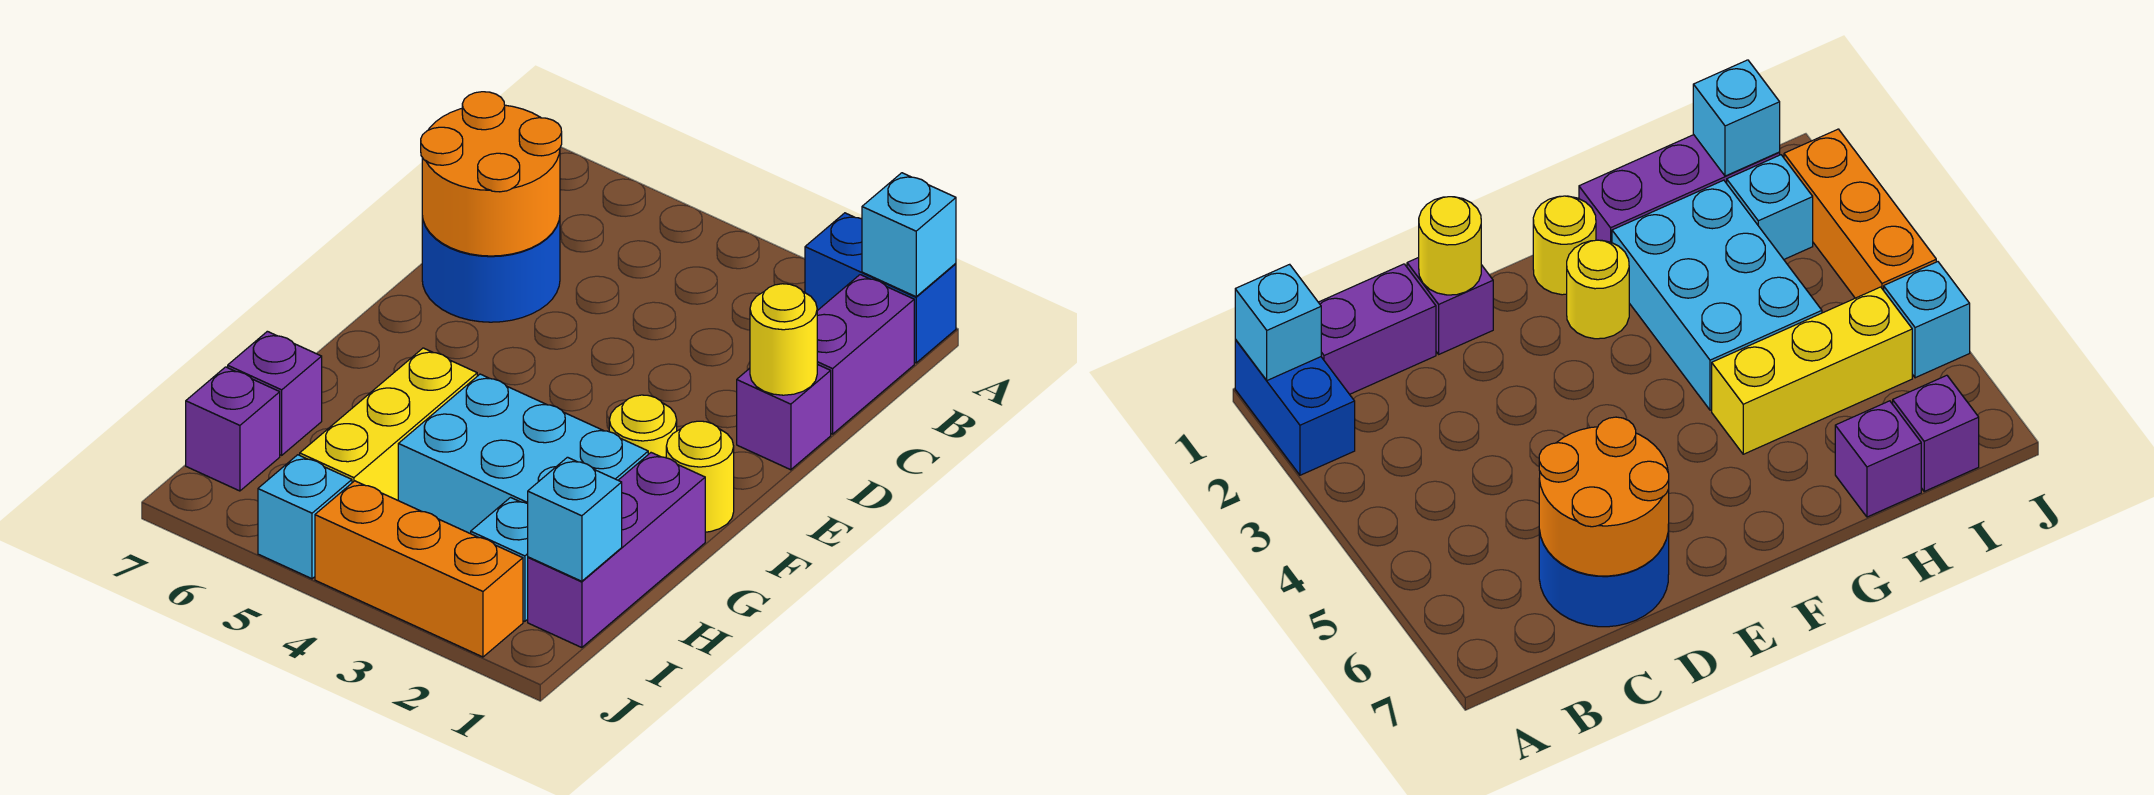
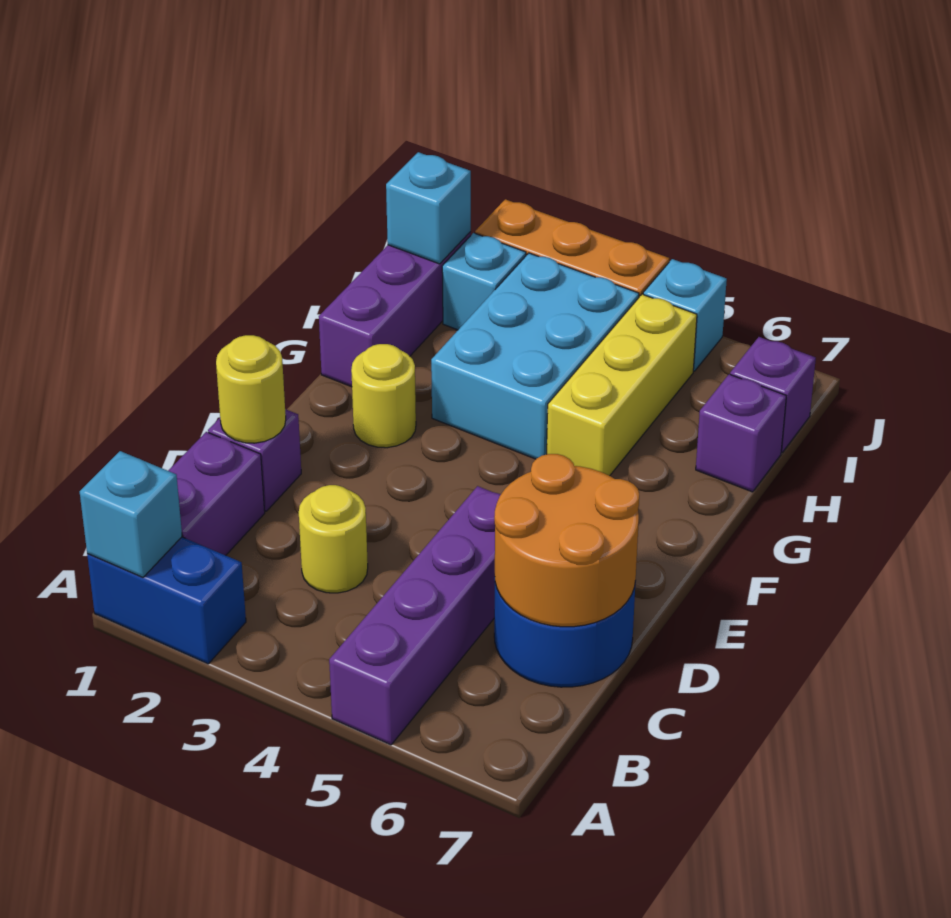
none -> purple 1x4 brick [329,486,501,745]
yellow 1x1 round brick [666,421,734,532] -> yellow 1x1 round brick moved to [299,485,368,593]
cyan 2x3 brick [398,374,648,534] -> cyan 2x3 brick turned to [431,253,639,459]

